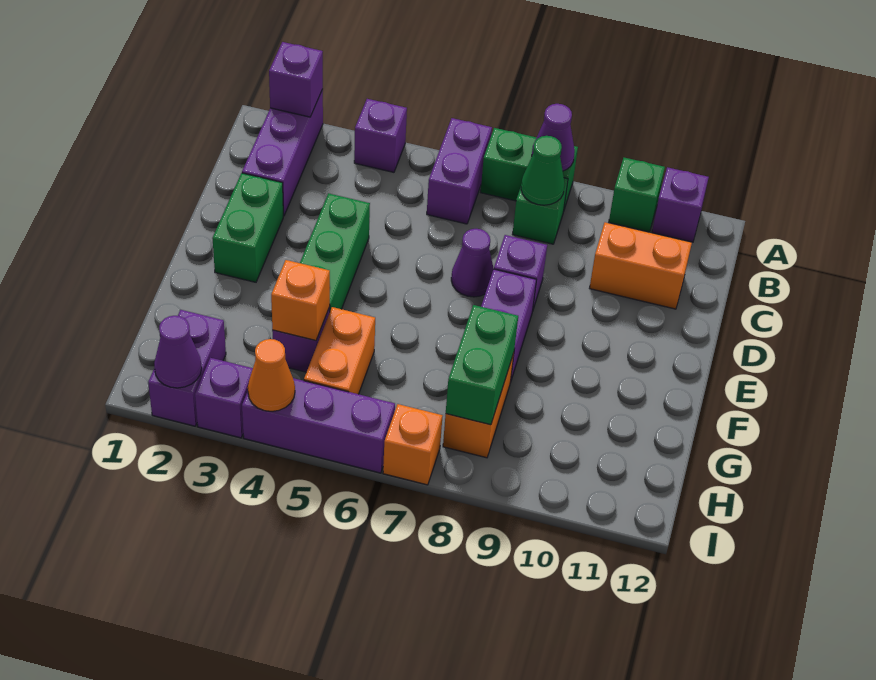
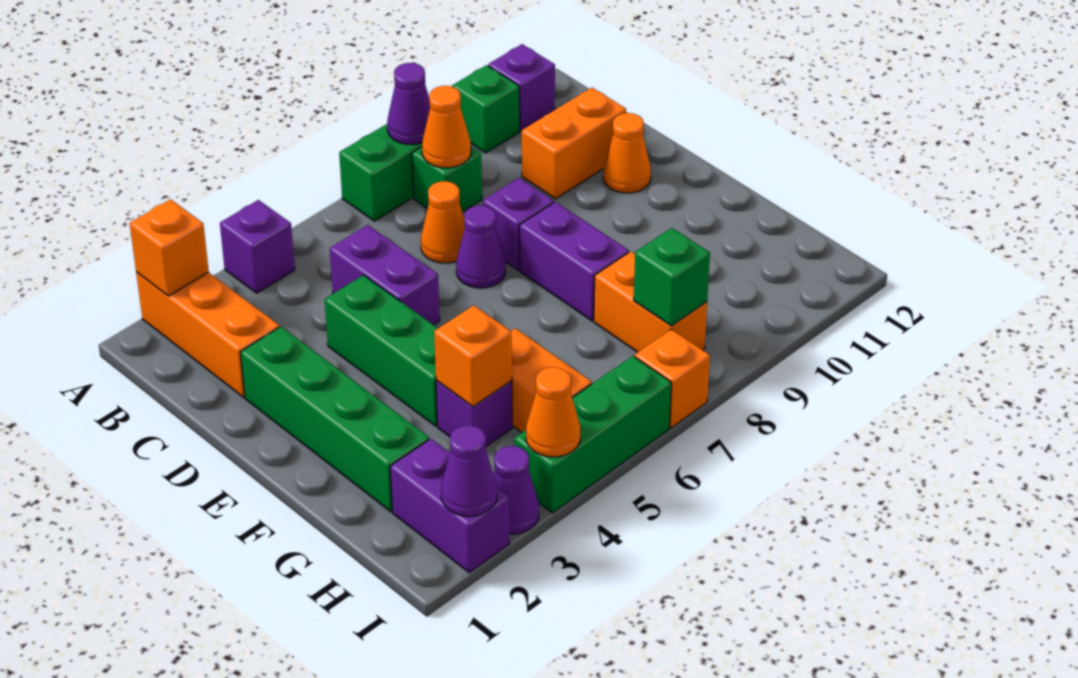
purple 1x3 brick [242,90,323,216] -> orange 1x3 brick [136,272,279,397]
purple 1x1 brick [269,42,323,117] -> orange 1x1 brick [130,199,209,296]
purple 1x2 brick [427,118,492,224] -> purple 1x2 brick moved to [330,225,440,325]
green 1x1 cone [521,136,565,205] -> orange 1x1 cone [422,86,471,168]
none -> orange 1x1 cone [421,181,465,263]
green 1x2 brick [212,173,283,282] -> green 1x4 brick [241,327,429,512]
none -> orange 1x1 cone [603,113,651,193]
green 1x2 brick [446,305,518,425] -> green 1x1 brick [634,228,710,326]
purple 1x1 brick [195,358,253,438] -> purple 1x1 cone [494,446,539,534]
purple 1x3 brick [242,378,395,473] -> green 1x3 brick [514,356,671,513]

